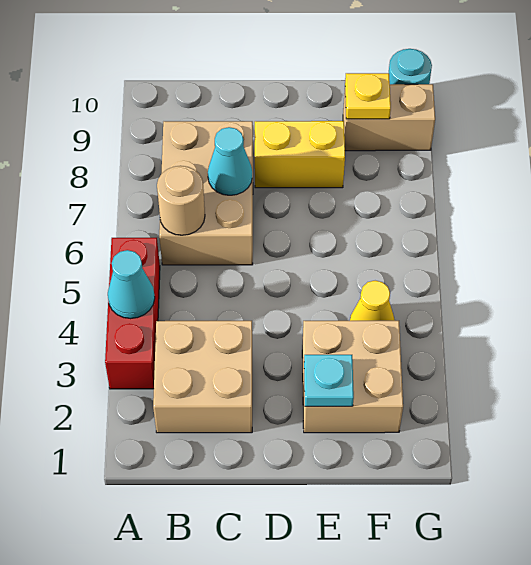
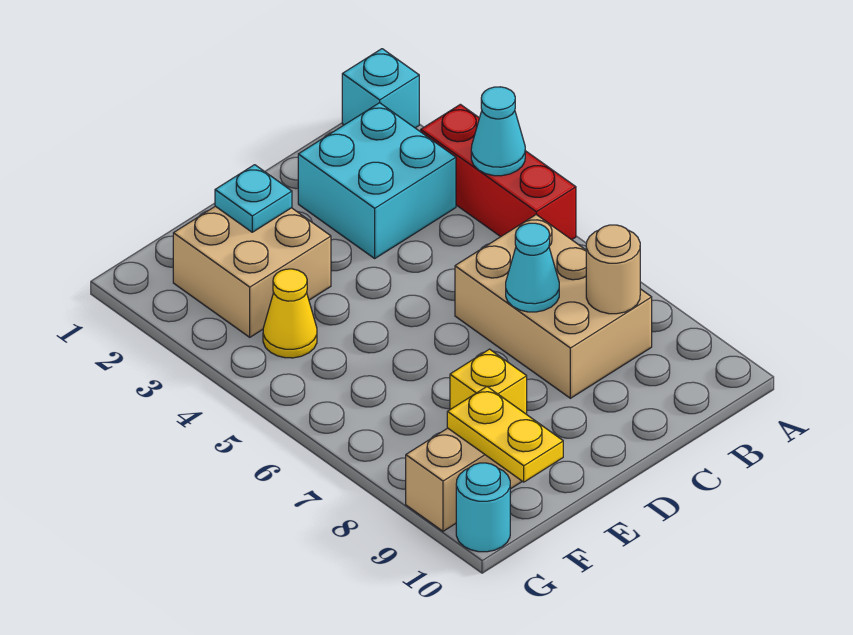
none -> cyan 1x1 brick [342,49,419,128]
tan 2x2 brick [153,321,252,433] -> cyan 2x2 brick [298,103,456,258]
tan 1x1 round brick [157,166,205,235] -> tan 1x1 round brick moved to [586,225,640,314]
yellow 1x2 brick [255,121,345,188] -> yellow 1x1 brick [450,349,527,414]
yellow 1x1 plate [345,73,391,119] -> yellow 1x2 plate [447,387,563,482]

